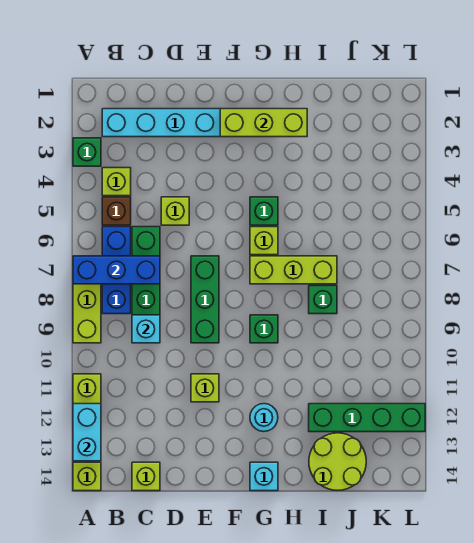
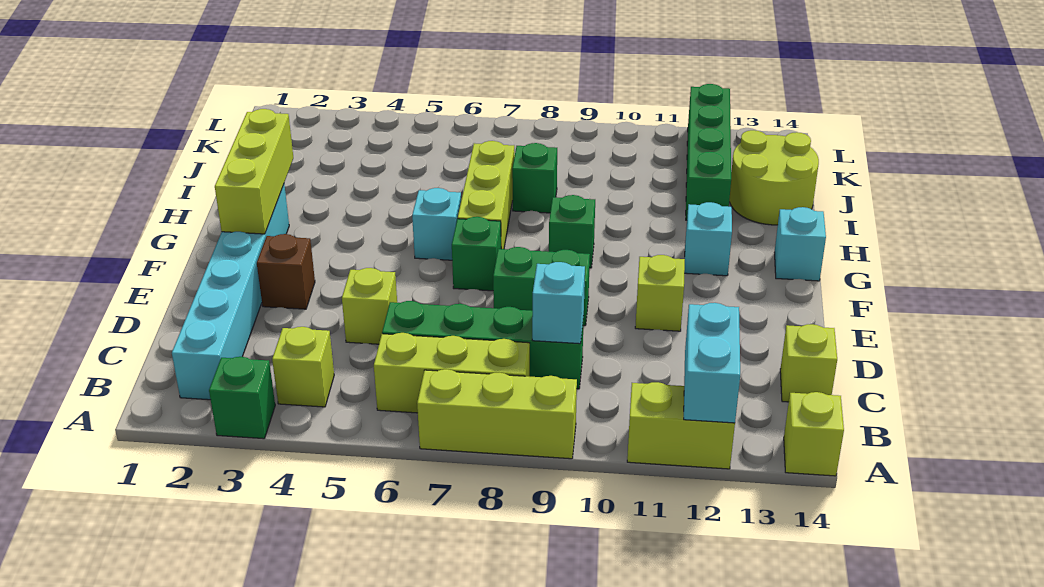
blue 1x3 brick [73,256,160,284] -> none
cyan 1x2 brick [73,404,101,461] -> cyan 1x2 brick turned to [684,303,740,423]
brown 1x1 brick [102,197,131,225] -> brown 1x1 brick moved to [257,234,315,309]
blue 1x3 brick [102,227,131,314] -> lime 1x3 brick [374,333,530,413]
green 1x3 brick [191,256,219,343] -> green 1x2 brick [493,247,590,326]
green 1x1 brick [250,197,278,225] -> green 1x1 brick moved to [452,217,501,291]
lime 1x1 brick [250,227,278,255] -> cyan 1x1 brick [412,188,461,260]
cyan 1x1 round brick [250,404,278,432] -> cyan 1x1 brick [684,202,732,276]

